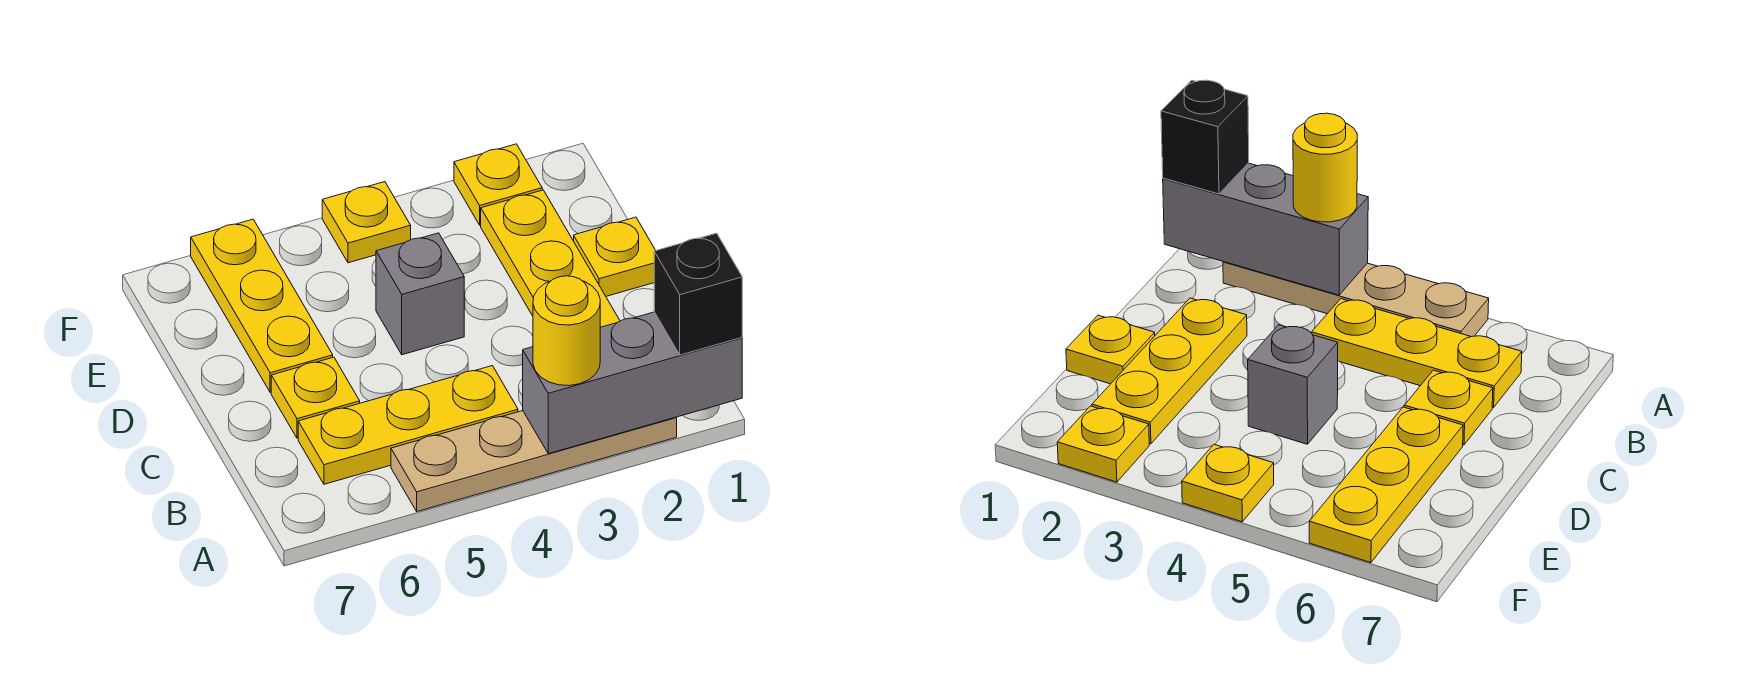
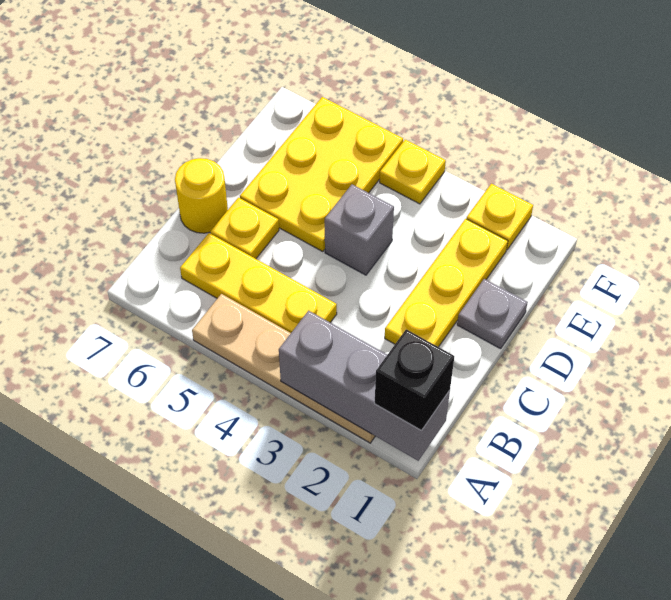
yellow 1x1 round brick [533,276,600,386] -> yellow 1x1 round brick moved to [175,158,228,233]
yellow 1x1 plate [574,217,656,296] -> grey 1x1 plate [457,279,528,349]
yellow 1x3 plate [191,219,333,392] -> yellow 2x3 plate [240,97,403,252]

